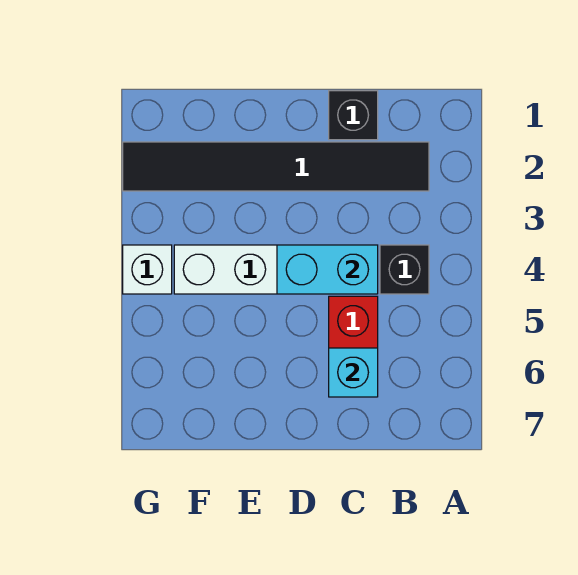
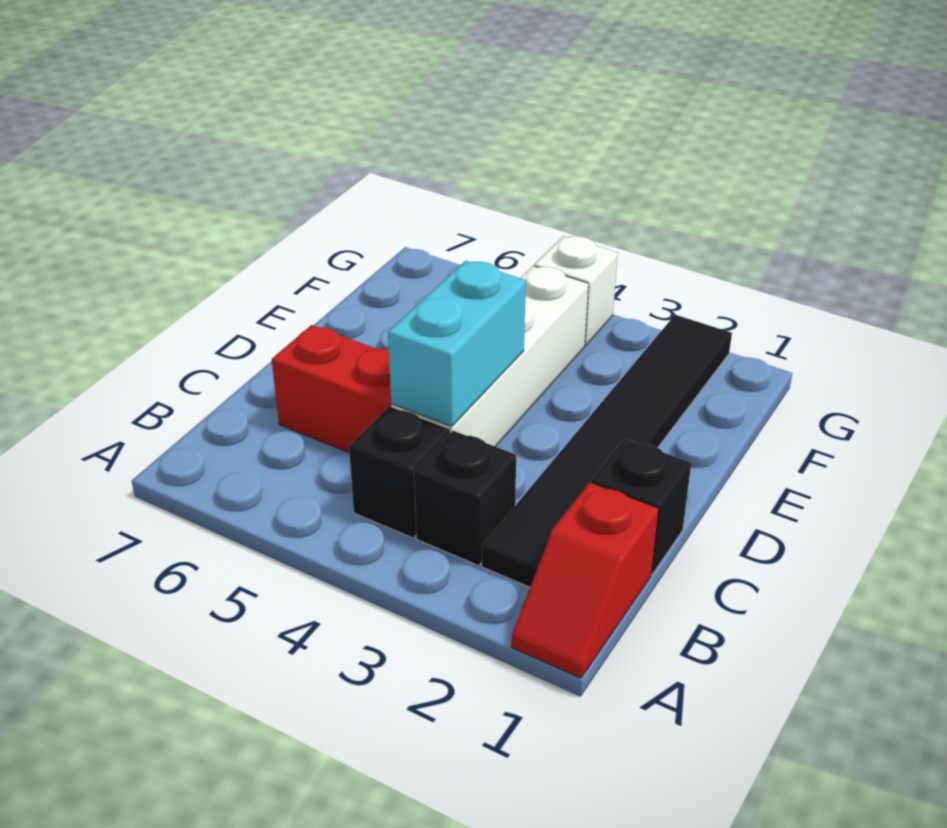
none -> red 1x2 slope [511,482,658,678]
none -> black 1x1 brick [414,431,516,565]
cyan 1x1 brick [329,348,378,397] -> none

